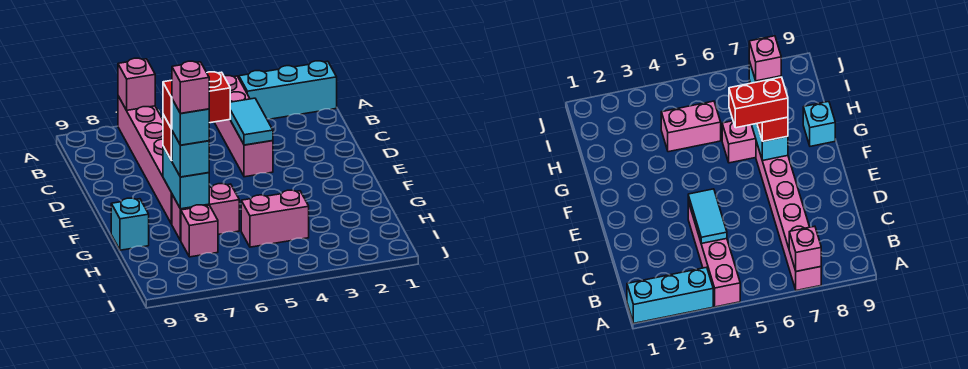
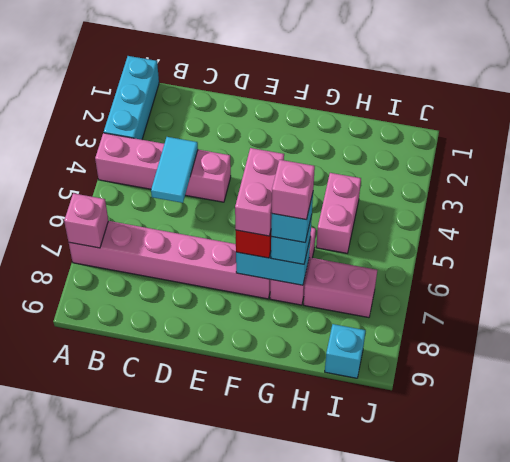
cyan 1x2 tile [230,98,273,145] -> cyan 1x2 tile turned to [151,137,198,203]
red 1x2 brick [163,72,230,129] -> pink 1x2 brick [235,148,284,236]
cyan 1x1 brick [111,198,149,250] -> cyan 1x1 brick moved to [325,324,366,378]
pink 1x1 brick [181,205,218,257] -> pink 1x2 brick [304,258,377,318]

